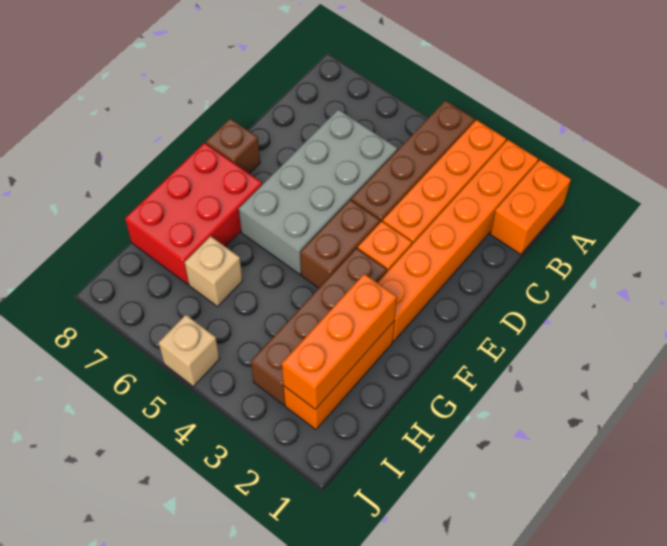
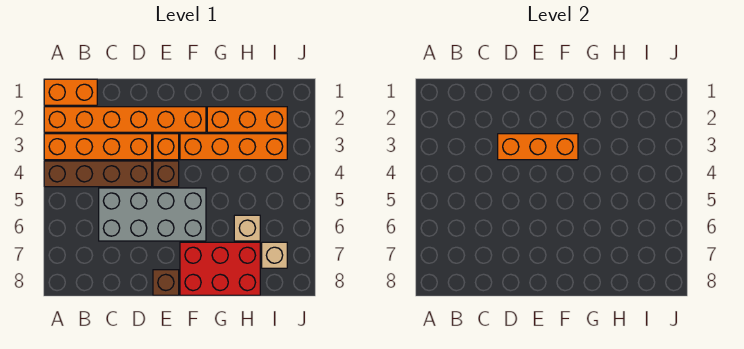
brown 1x2 brick [300,200,380,288] -> brown 1x1 brick [153,161,179,187]
brown 1x4 brick [251,248,387,405] -> orange 1x4 brick [180,134,287,160]
orange 1x3 brick [282,274,397,409] -> orange 1x3 brick moved to [498,134,578,160]
tan 1x1 brick [159,315,220,386] -> tan 1x1 brick moved to [262,242,287,268]

